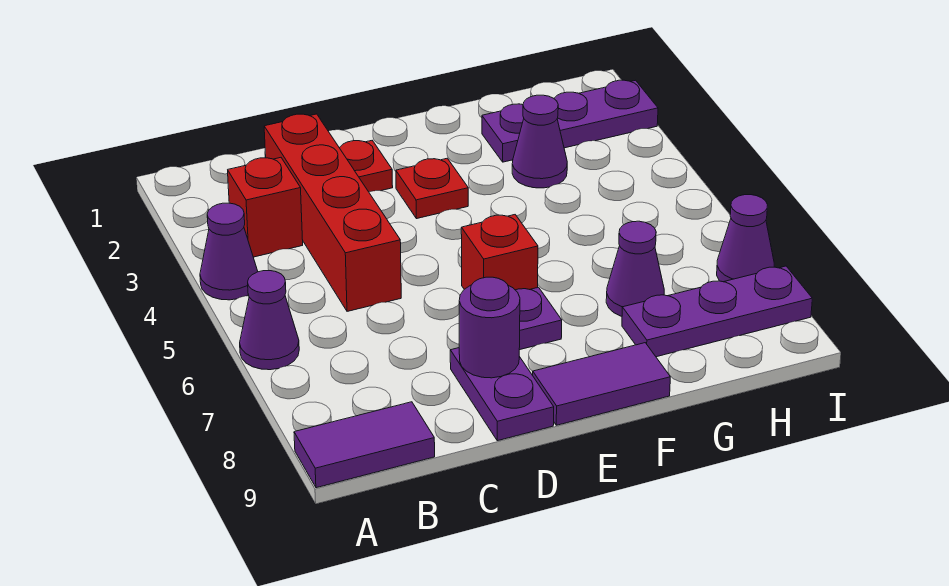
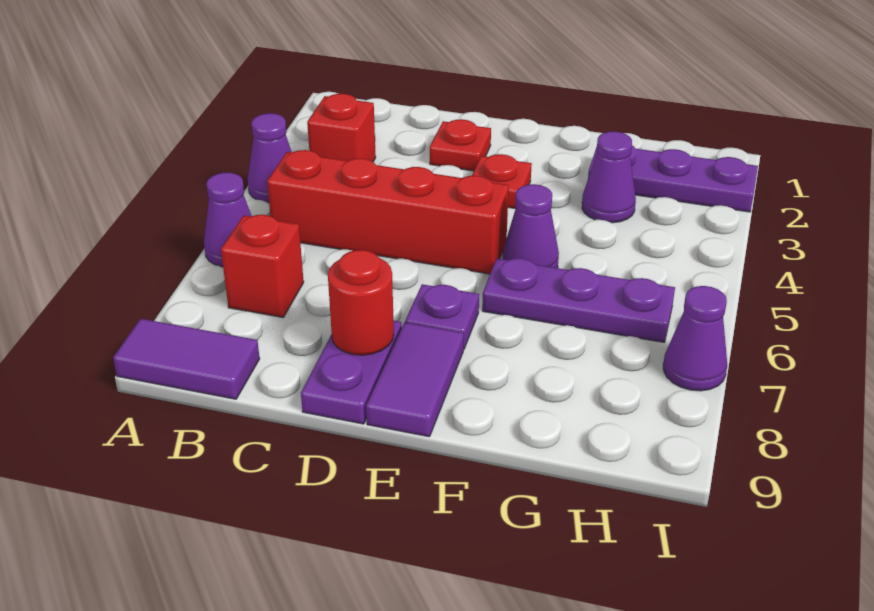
red 1x4 brick [264,114,401,311] -> red 1x4 brick turned to [267,150,509,274]
purple 1x1 round brick [459,277,520,378] -> red 1x1 round brick [328,250,394,355]
red 1x1 brick [461,215,538,290] -> red 1x1 brick moved to [221,215,304,317]
purple 1x2 tile [533,343,670,425] -> purple 1x2 tile turned to [366,322,464,437]
purple 1x1 cone [606,221,664,316] -> purple 1x1 cone moved to [503,184,559,268]
purple 1x3 plate [622,266,812,357] -> purple 1x3 plate moved to [482,258,675,342]

